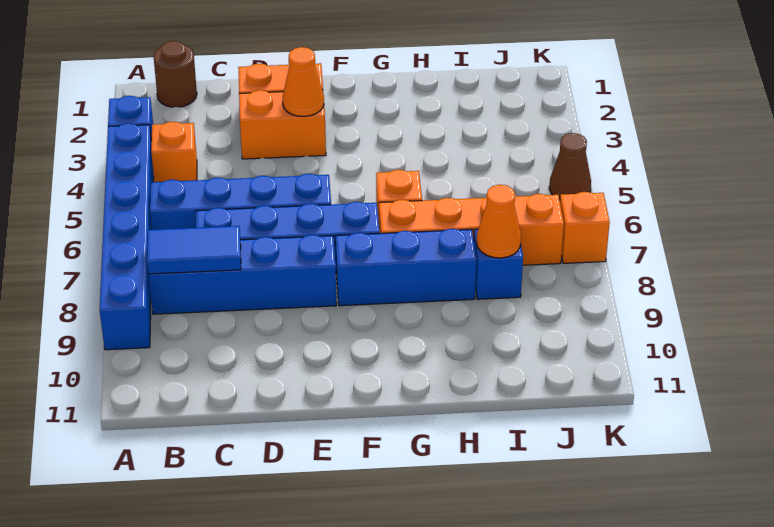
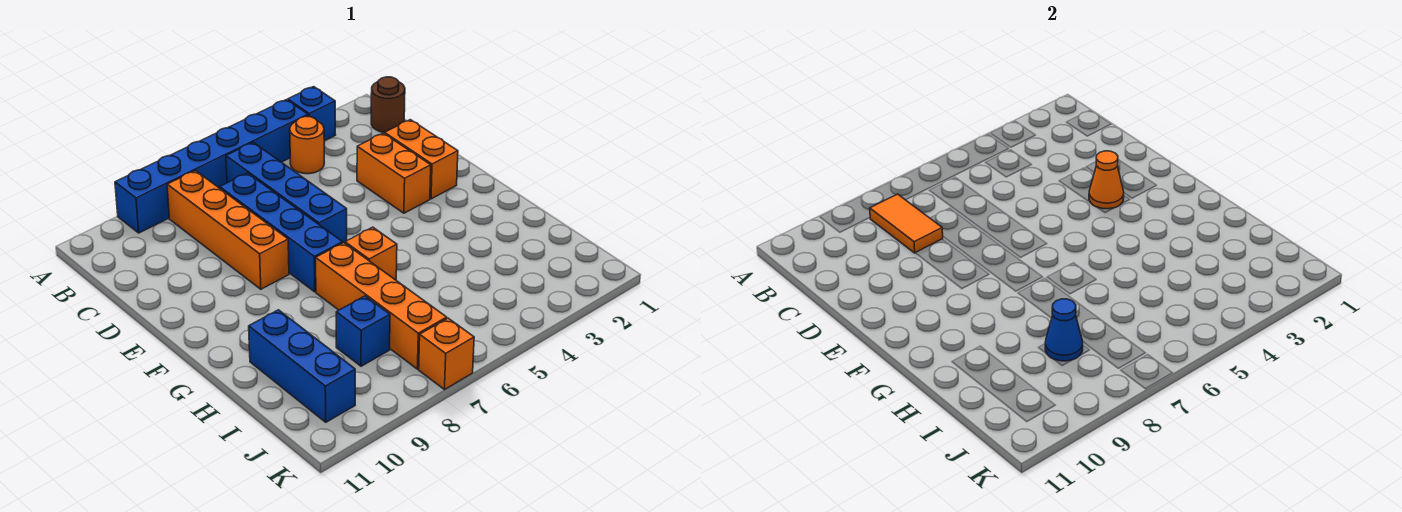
orange 1x1 brick [151,122,197,182] -> orange 1x1 round brick [290,117,324,174]
blue 1x4 brick [149,235,336,314] -> orange 1x4 brick [167,171,289,289]
blue 1x2 tile [147,226,241,274] -> orange 1x2 tile [870,194,943,253]
blue 1x3 brick [336,229,476,306] -> blue 1x3 brick moved to [249,310,355,422]
orange 1x1 cone [477,185,521,258] -> blue 1x1 cone [1045,299,1083,361]
brown 1x1 cone [549,133,591,200] -> none

